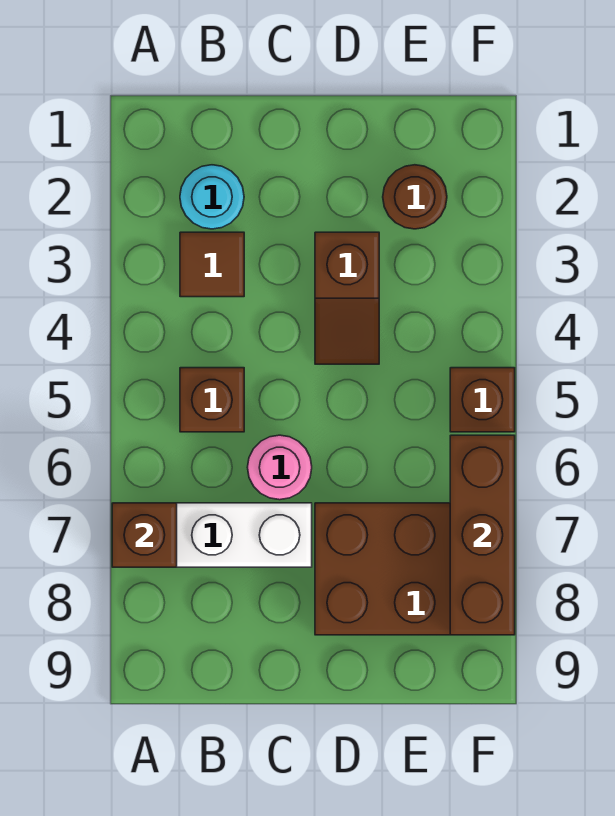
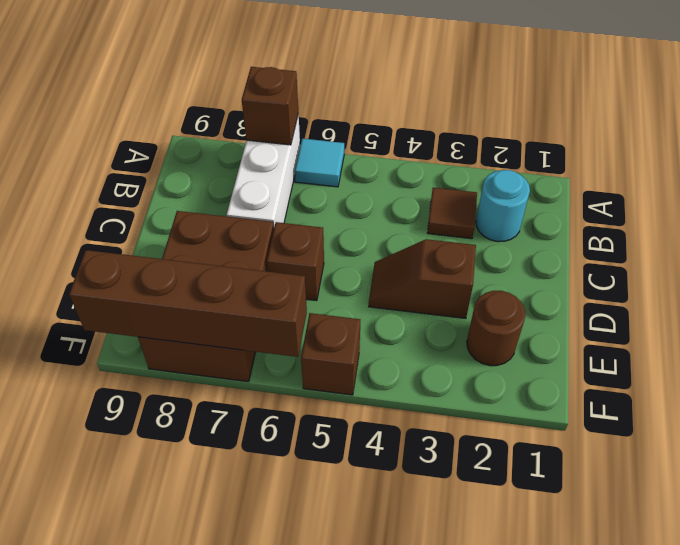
none -> cyan 1x1 tile [295,138,344,187]
brown 1x1 brick [180,368,244,432] -> brown 1x1 brick moved to [267,222,324,301]
pink 1x1 round brick [247,435,312,500] -> none
brown 1x3 brick [450,435,515,635] -> brown 1x4 brick [69,250,307,357]

